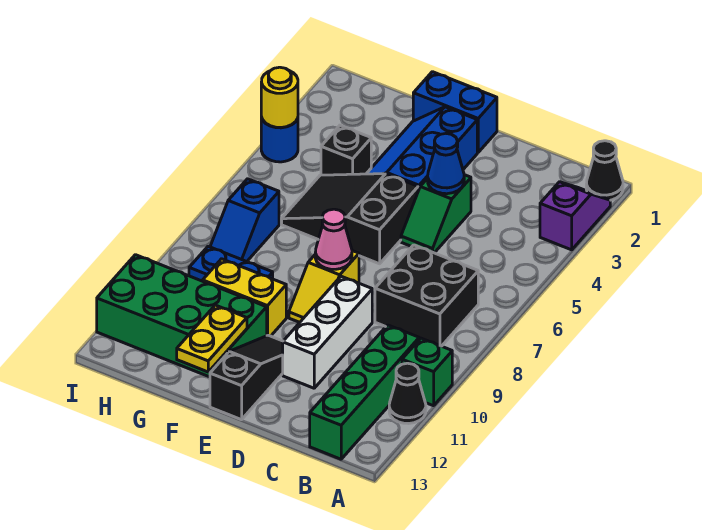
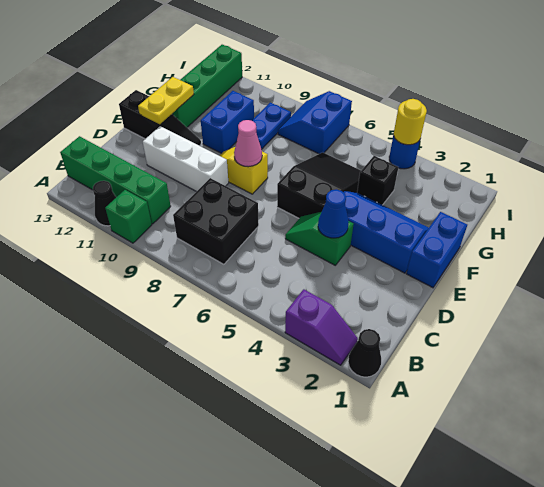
yellow 1x2 brick [203,259,286,336] -> blue 1x2 brick [201,91,254,153]
green 2x4 brick [97,255,267,377] -> green 1x4 brick [172,45,242,127]
yellow 1x2 plate [177,305,247,372] -> yellow 1x2 plate turned to [138,77,194,124]
blue 1x2 slope [210,179,279,262] -> blue 2x2 slope [278,91,352,154]

